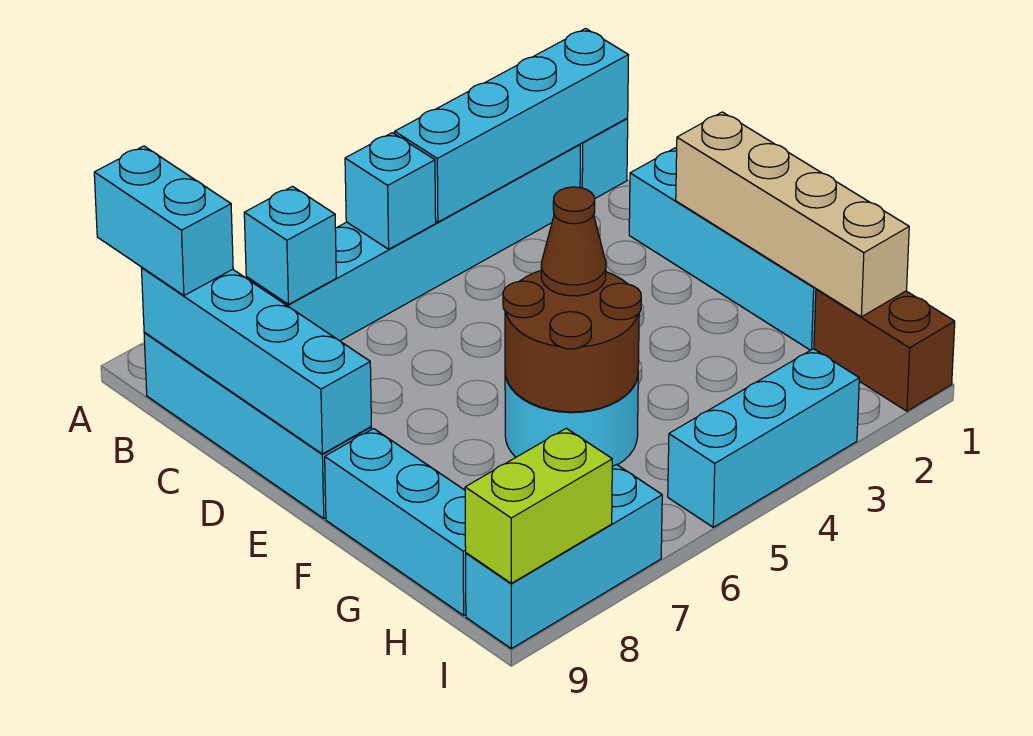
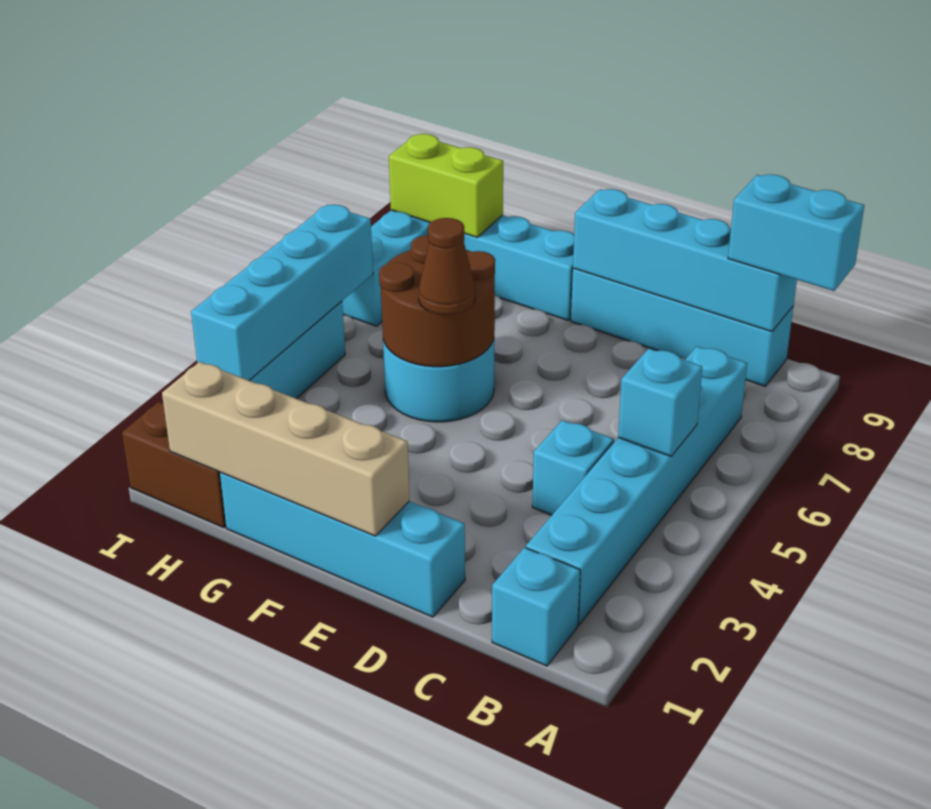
cyan 1x4 brick [395,28,629,222] -> cyan 1x4 brick moved to [191,205,373,380]
cyan 1x1 brick [244,186,336,304] -> cyan 1x1 brick moved to [532,420,614,515]
lime 1x2 brick [465,428,612,583] -> lime 1x2 brick turned to [389,134,503,237]

